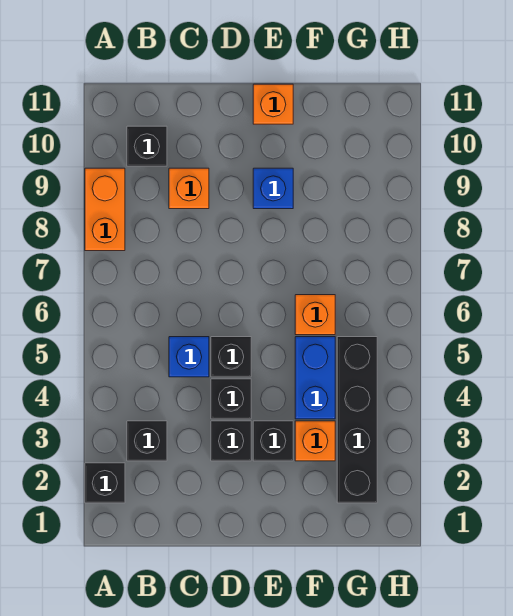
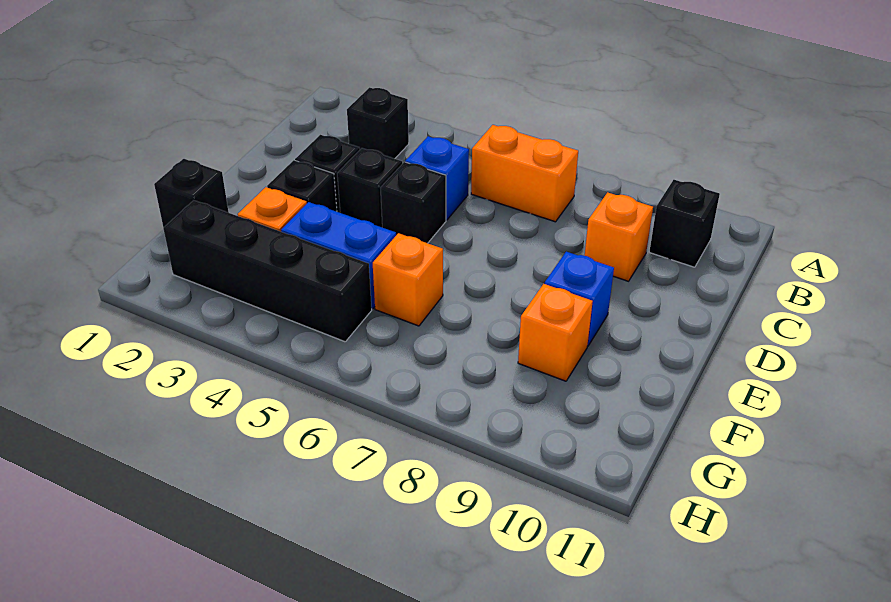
black 1x1 brick [85,463,125,503] -> black 1x1 brick moved to [154,159,229,228]
orange 1x2 brick [85,168,125,251] -> orange 1x2 brick moved to [471,125,578,222]
orange 1x1 brick [253,84,293,124] -> orange 1x1 brick moved to [518,284,593,381]

